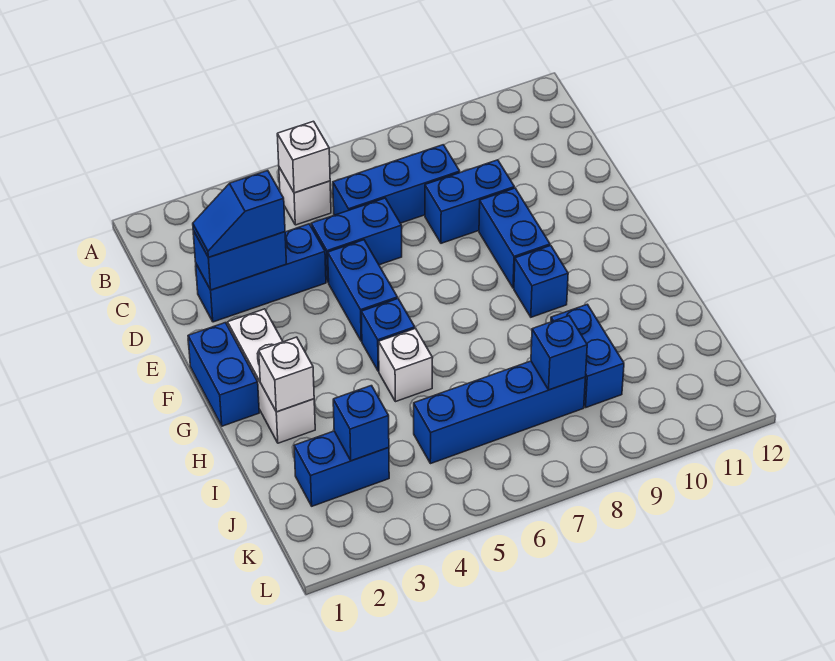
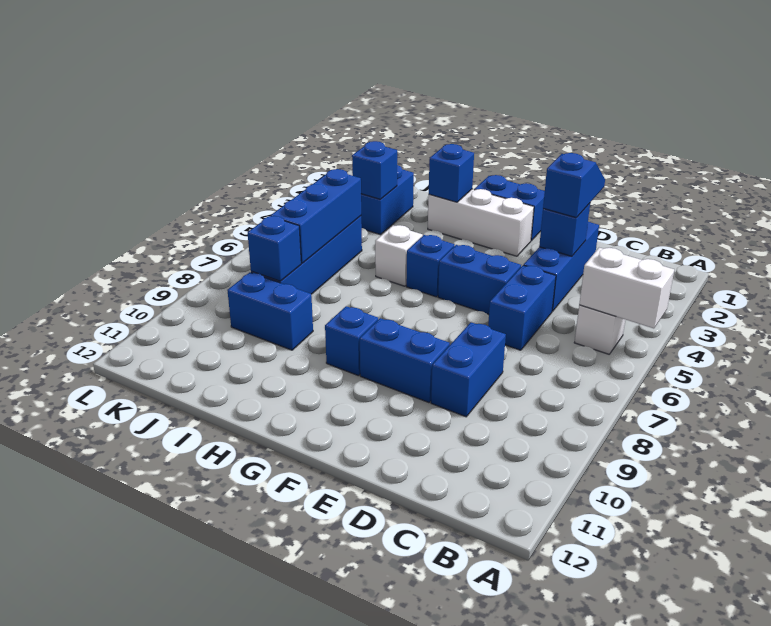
white 1x1 brick [277,121,330,193] -> white 1x2 brick [579,248,674,328]
blue 1x3 brick [333,145,460,223] -> blue 1x3 brick moved to [271,169,361,263]
blue 1x2 brick [193,231,286,290] -> blue 1x1 brick [539,203,590,256]
white 1x1 brick [259,337,314,412] -> blue 1x1 brick [429,144,474,202]

